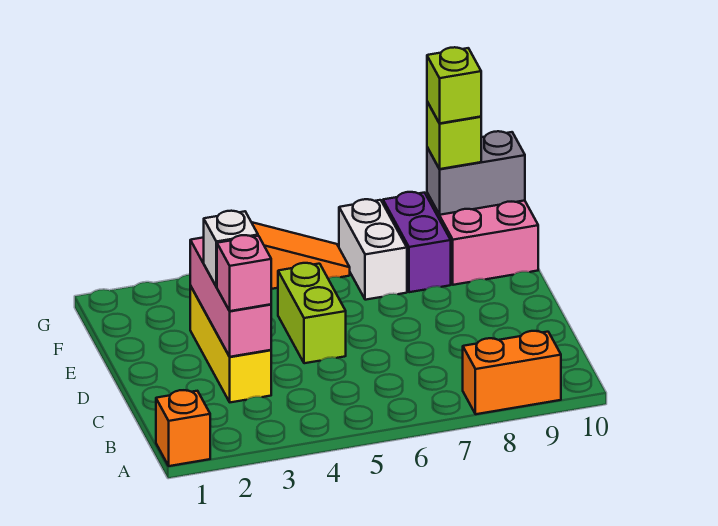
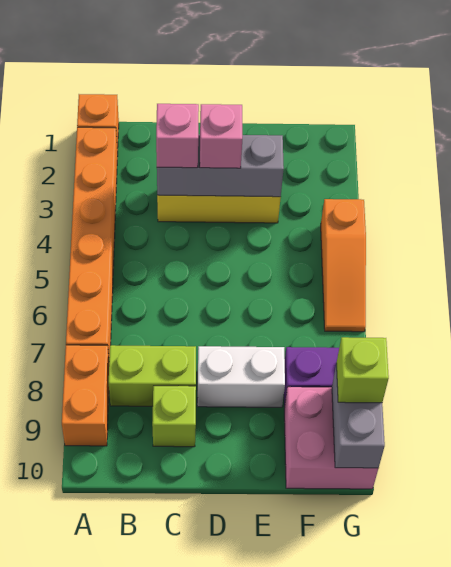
none -> orange 1x6 brick [66,127,118,358]
pink 1x3 brick [190,237,271,357] -> grey 1x3 brick [157,134,284,197]
white 1x1 brick [204,211,258,287] -> pink 1x1 brick [200,104,242,168]
lime 1x2 brick [278,263,346,363] -> lime 1x2 brick moved to [109,345,196,406]
white 1x2 brick [339,199,407,300] -> white 1x2 brick moved to [197,346,285,407]
lime 1x1 brick [427,47,481,123] -> lime 1x1 brick moved to [152,386,196,447]

